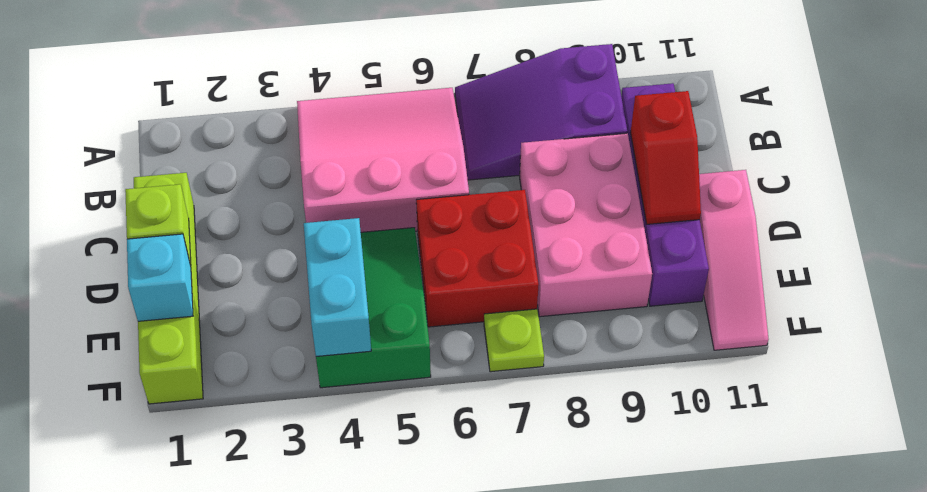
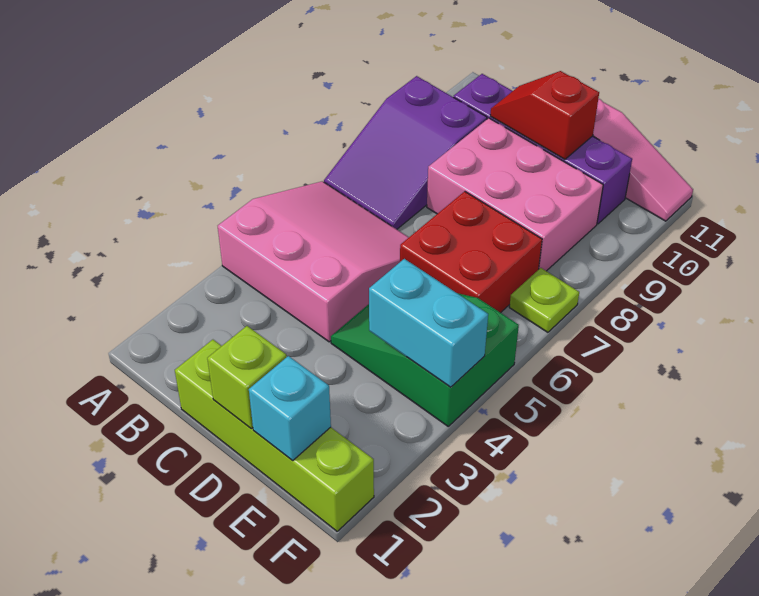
pink 3x3 slope [297,88,469,232] -> pink 3x3 slope turned to [218,181,409,342]
red 1x2 slope [630,91,701,224] -> red 1x2 slope turned to [490,71,599,159]

